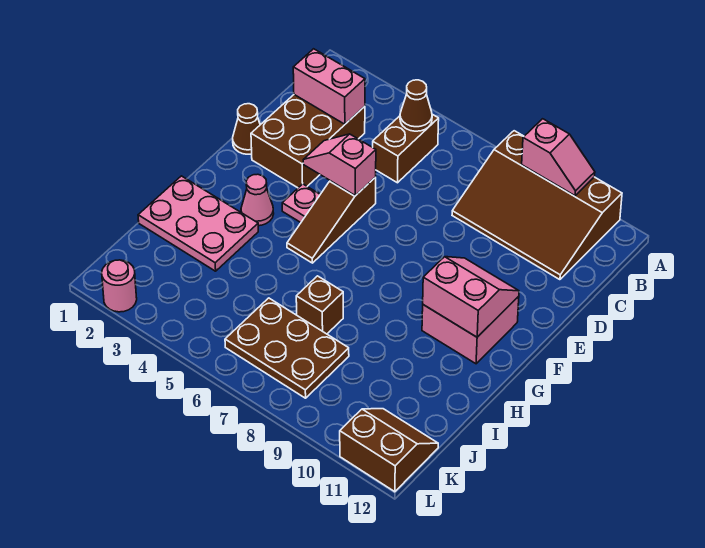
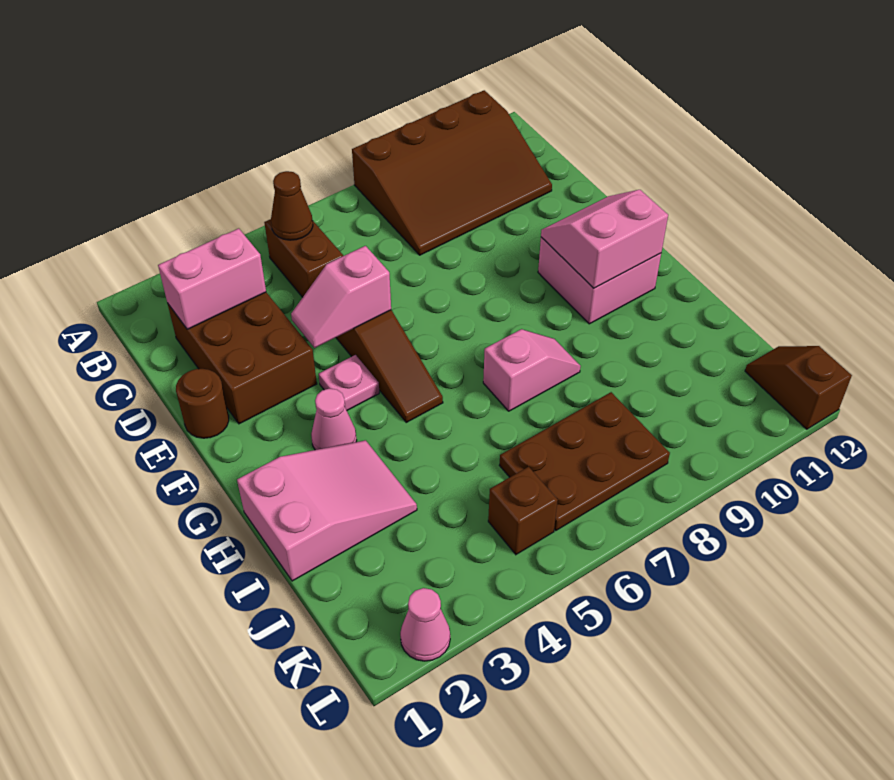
pink 1x2 slope [522,119,595,196] -> pink 1x2 slope moved to [483,329,581,411]
brown 1x1 cone [233,104,260,154] -> brown 1x1 round brick [176,369,229,438]
pink 2x3 plate [138,176,258,271] -> pink 2x3 slope [237,440,417,581]
brown 1x1 brick [296,276,343,334] -> brown 1x1 brick moved to [488,467,558,554]
brown 2x2 slope [340,409,438,492] -> brown 1x2 slope [745,346,852,429]
pink 1x1 round brick [102,260,137,312] -> pink 1x1 cone [400,588,450,661]

